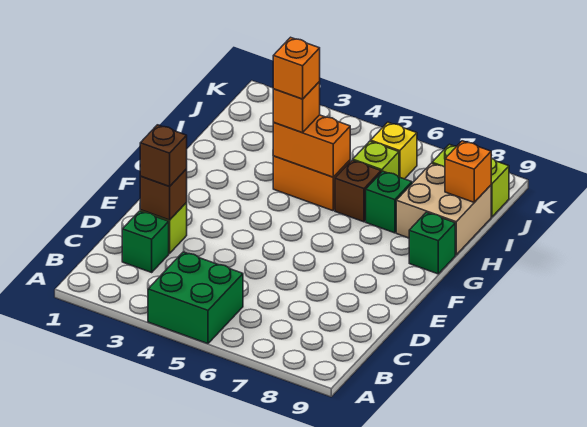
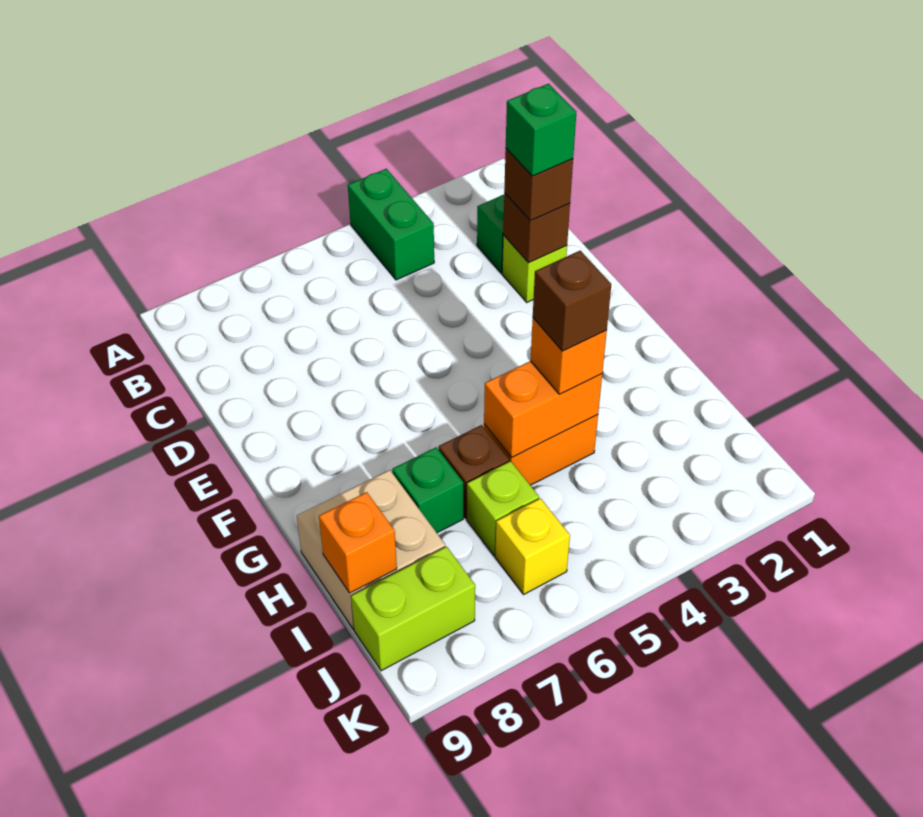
green 2x2 brick [148,252,243,344] -> green 1x2 brick [348,169,434,280]
green 1x1 brick [409,212,455,274] -> green 1x1 brick moved to [506,84,576,176]
orange 1x1 brick [273,37,320,99] -> brown 1x1 brick [533,251,611,351]

